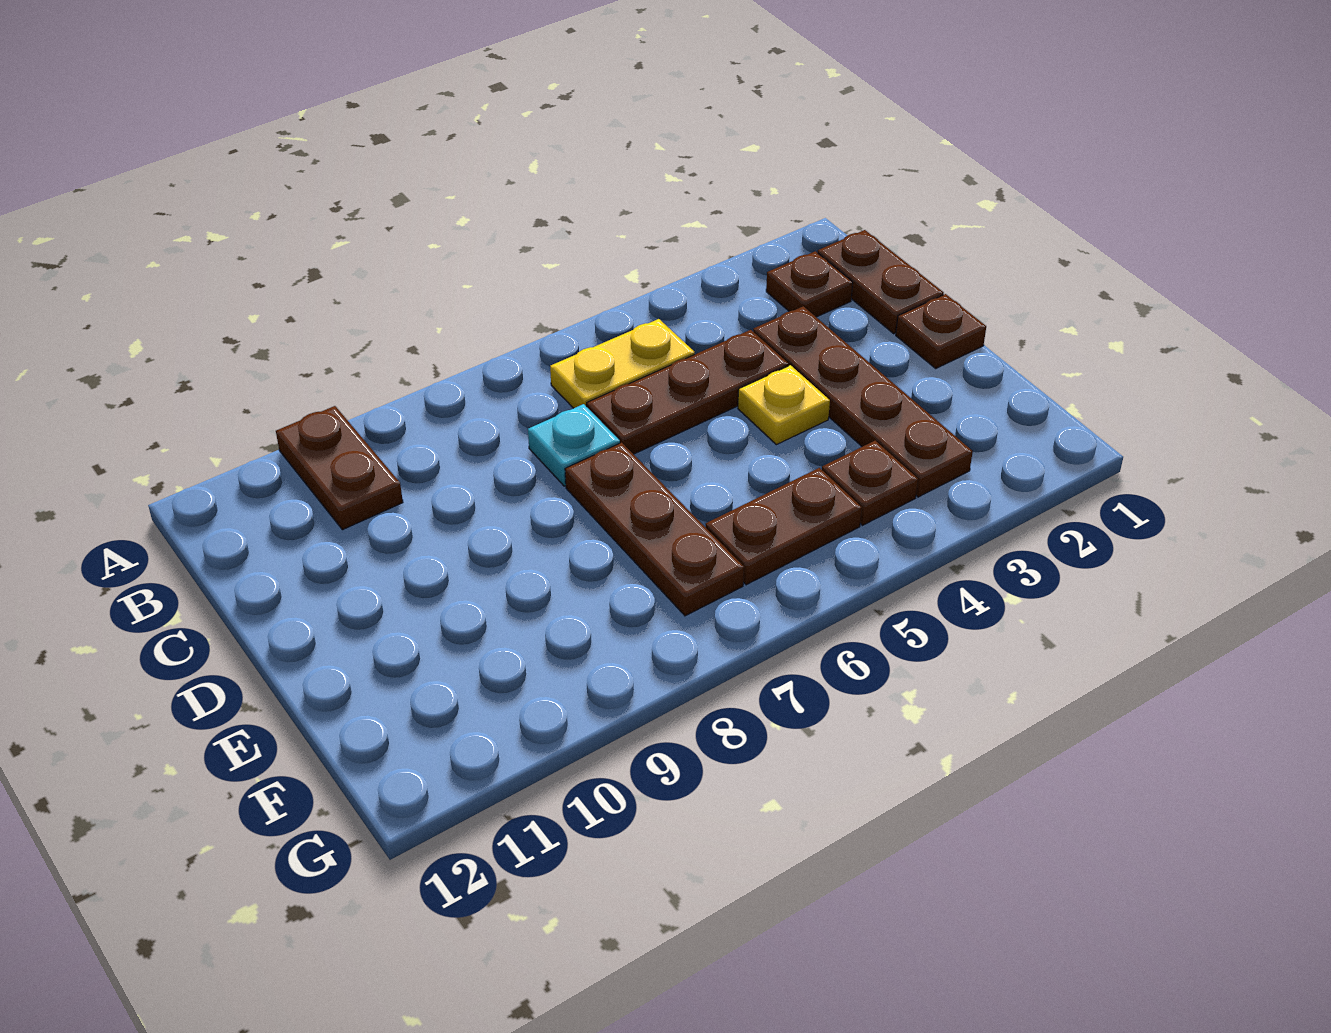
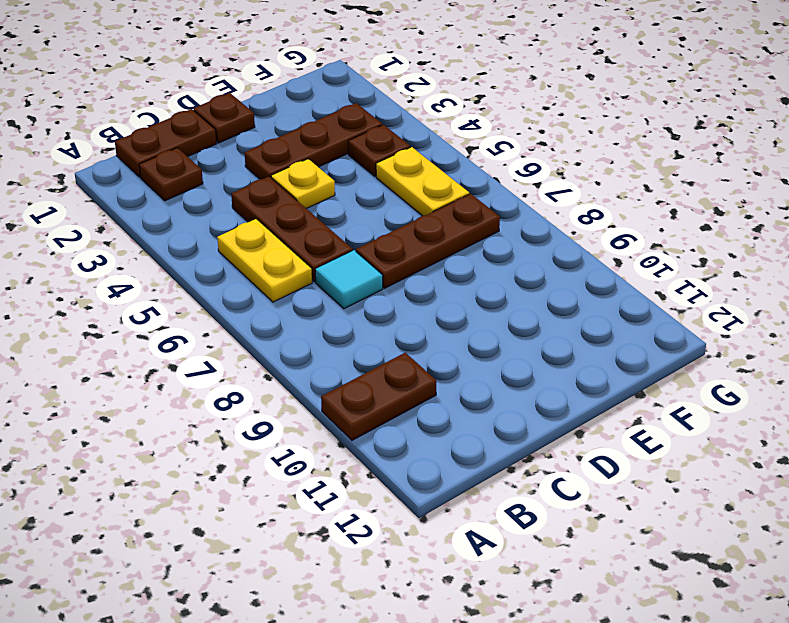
brown 1x4 plate [753,306,973,497] -> brown 1x3 plate [245,103,382,179]
cyan 1x1 plate [528,404,620,486] -> cyan 1x1 tile [315,250,383,309]
brown 1x2 plate [706,468,862,585] -> yellow 1x2 plate [376,147,469,216]

